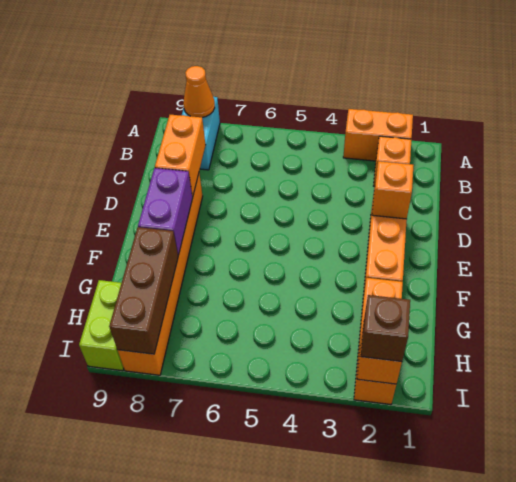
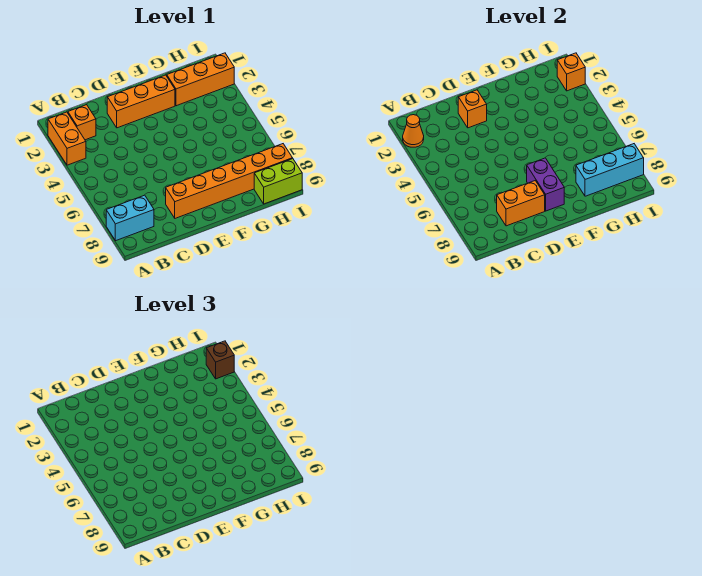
orange 1x1 cone [183,66,215,117] -> orange 1x1 cone moved to [403,115,424,147]
purple 1x2 brick [138,168,193,255] -> purple 1x2 brick turned to [527,158,564,211]
brown 1x3 brick [109,227,178,354] -> cyan 1x3 brick [576,144,644,196]

